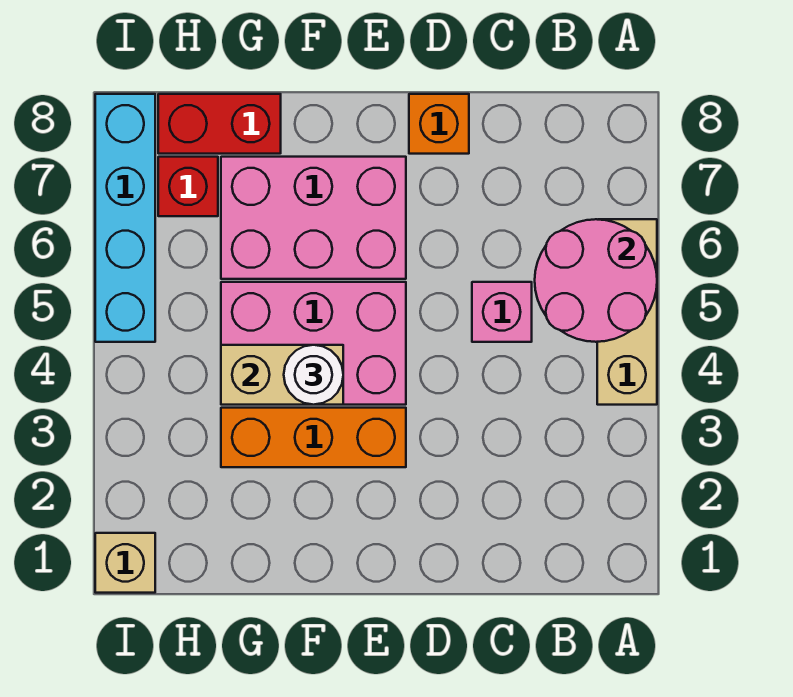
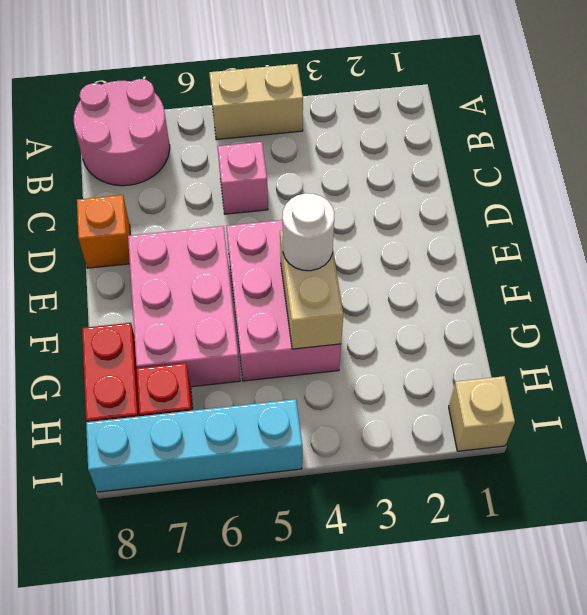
tan 1x3 brick [597,219,657,405] -> tan 1x2 brick [209,64,303,140]
pink 2x2 round brick [535,219,657,342] -> pink 2x2 round brick moved to [74,79,170,186]
orange 1x3 brick [221,408,406,467] -> none

